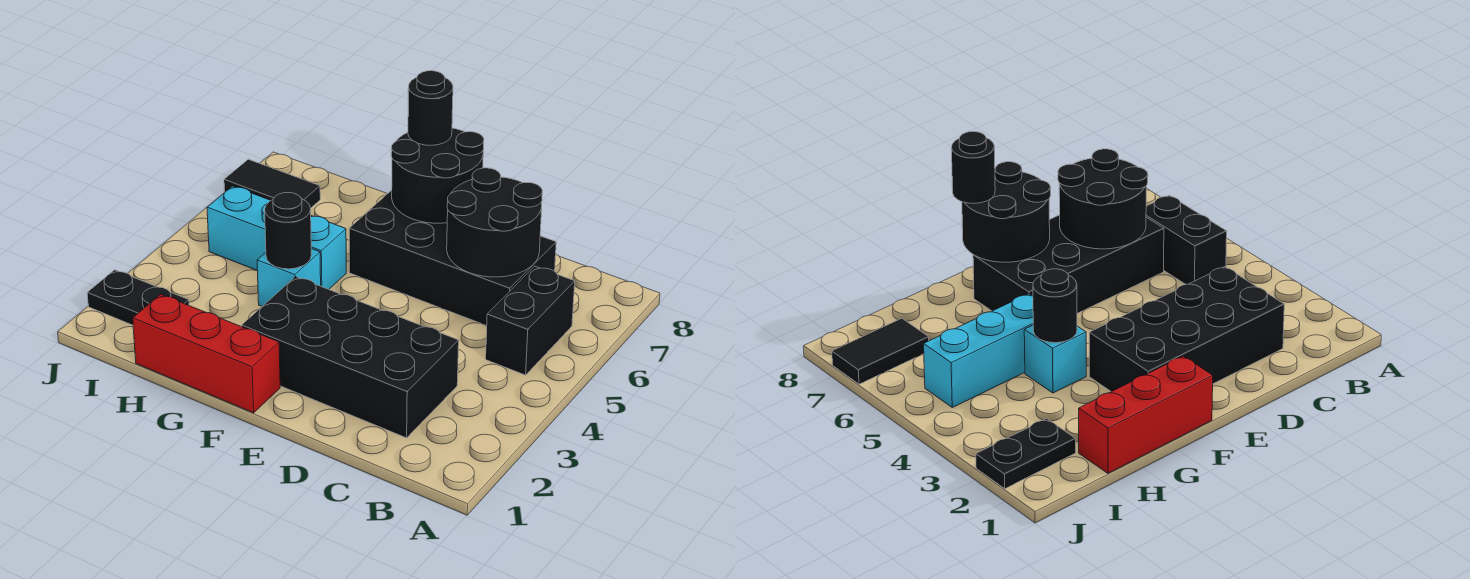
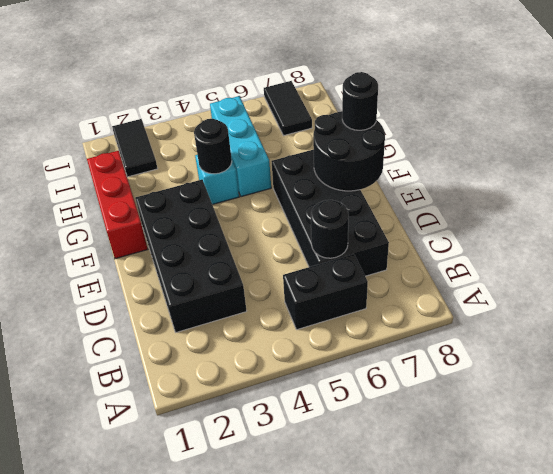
black 2x2 round brick [447,168,542,277] -> black 1x1 round brick [311,200,349,258]
black 1x2 plate [87,270,189,325] -> black 1x2 tile [112,119,158,177]

